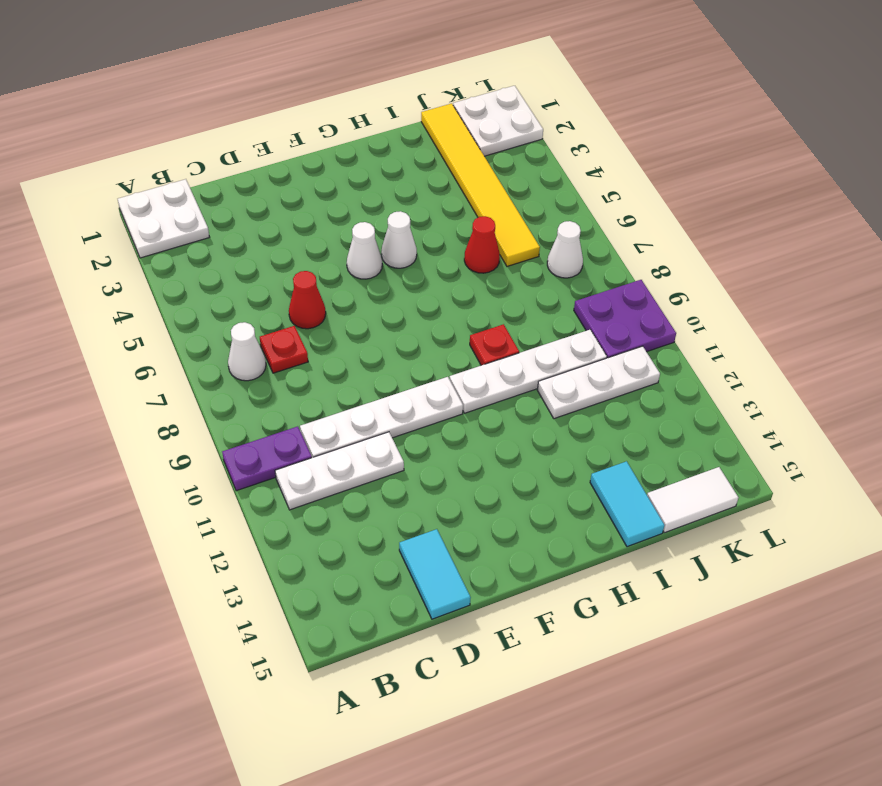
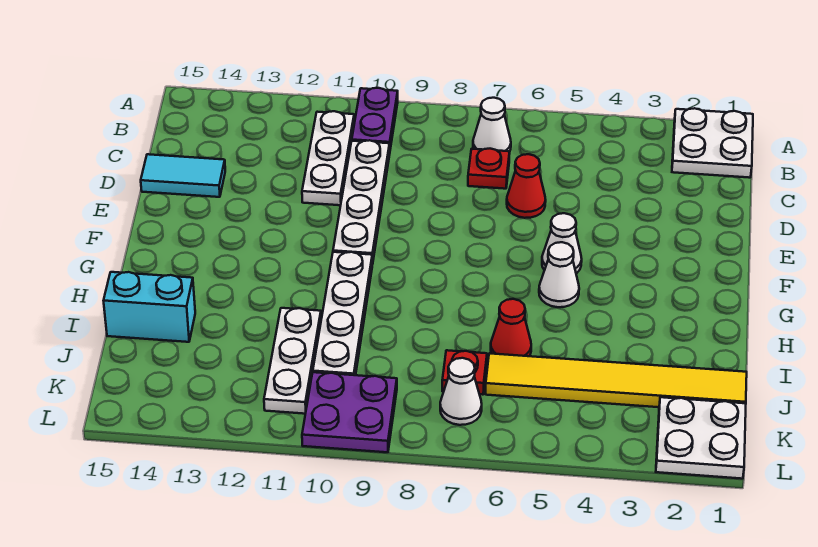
red 1x1 plate [470,324,519,365] -> red 1x1 plate moved to [442,350,487,395]
cyan 1x2 tile [590,461,665,547] -> cyan 1x2 brick [104,272,195,342]
white 1x2 tile [647,467,738,533] -> none

